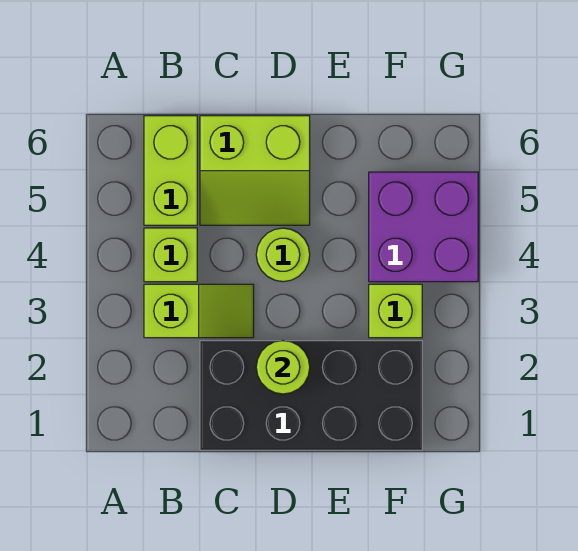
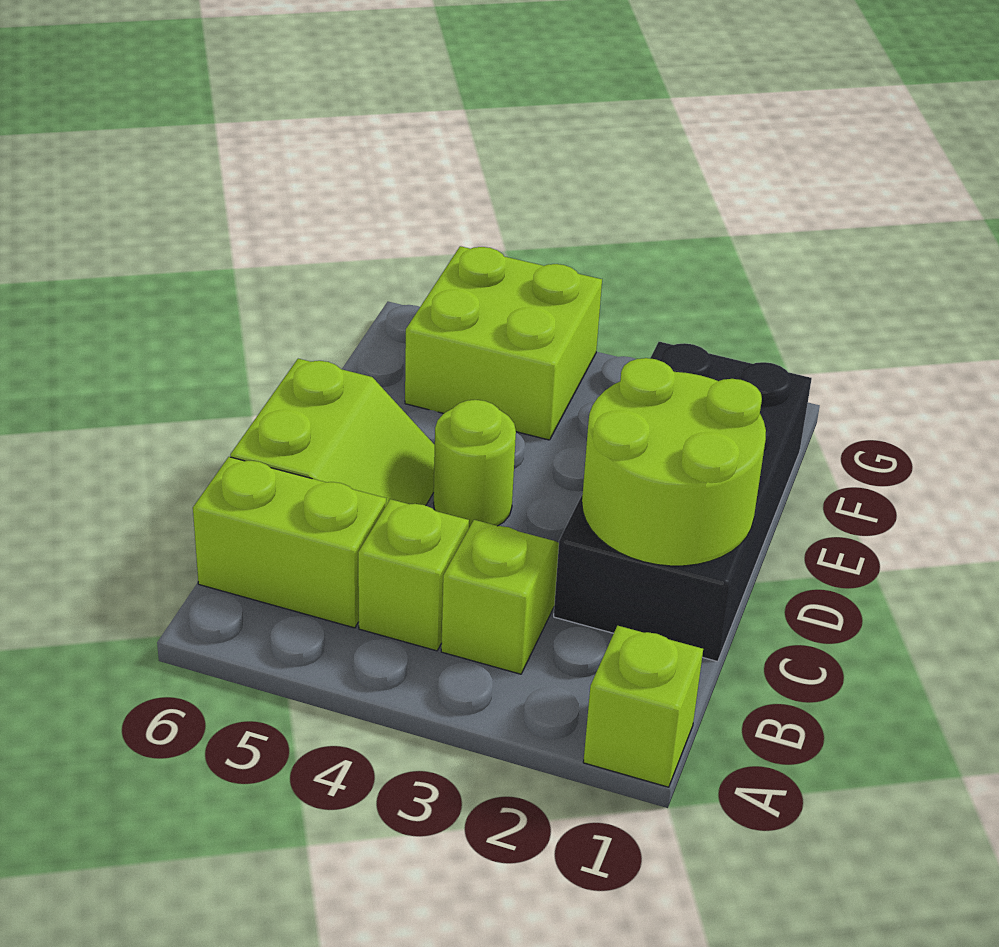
lime 1x1 round brick [256,341,310,394] -> lime 2x2 round brick [582,358,766,566]
lime 1x1 brick [369,284,422,338] -> lime 1x1 brick moved to [583,626,703,787]
purple 2x2 brick [369,172,478,282] -> lime 2x2 brick [405,246,602,440]

